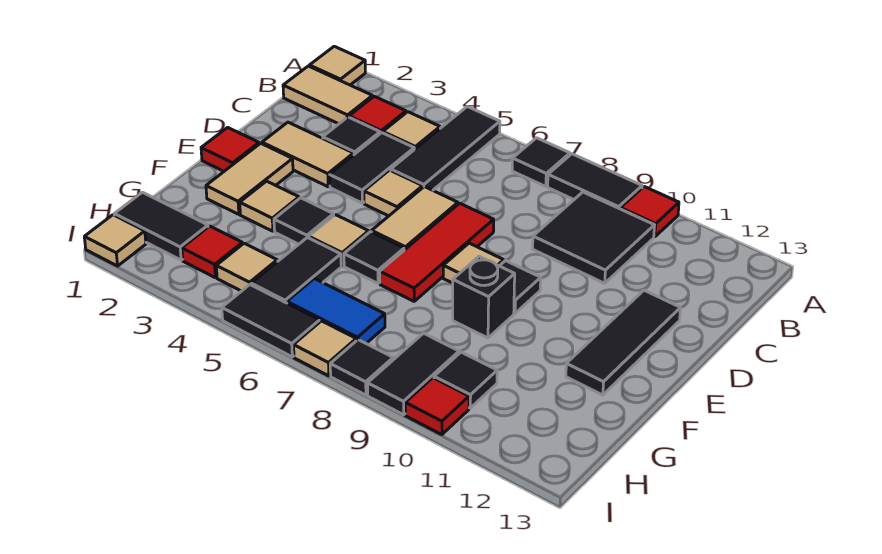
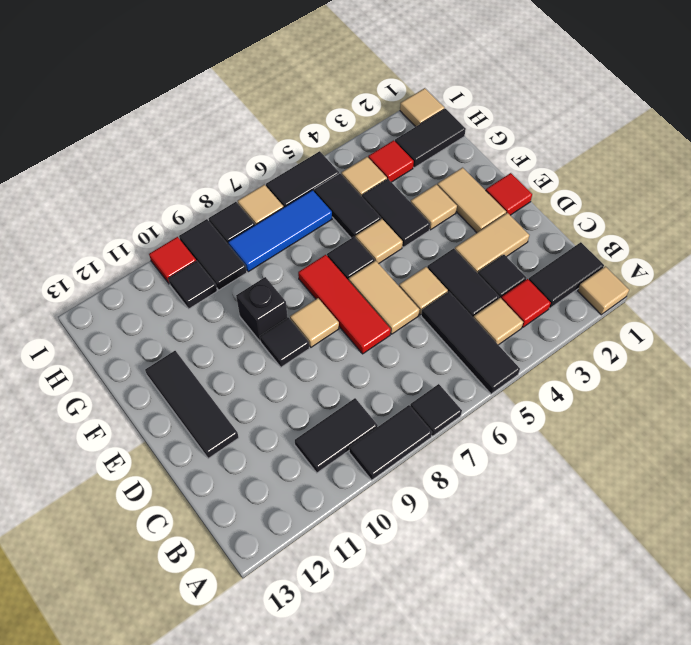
red 1x1 tile [620,187,679,237] -> none
tan 1x2 tile [283,66,373,124] -> black 1x2 tile [529,242,604,308]
black 2x2 tile [533,192,655,283] -> black 1x2 tile [295,398,378,473]
black 1x1 tile [274,198,334,244] -> black 1x2 tile [362,179,430,247]
blue 1x2 tile [287,278,385,343] -> blue 1x3 tile [228,190,332,272]

